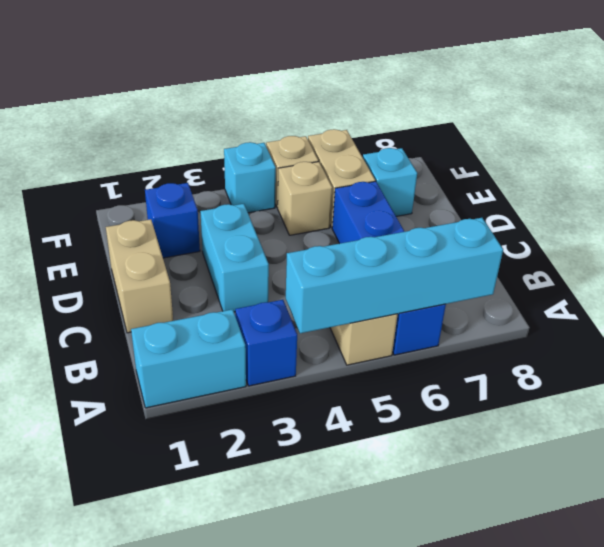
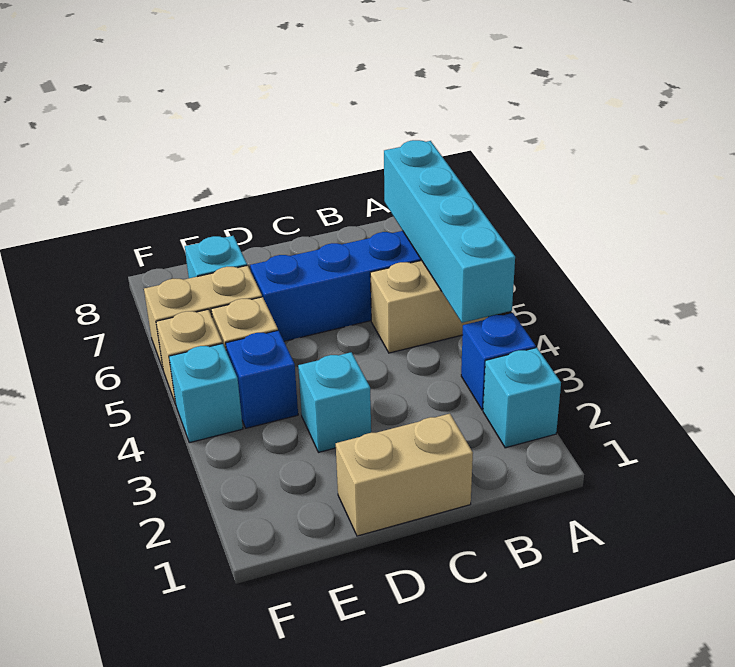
cyan 1x2 brick [131,309,246,408] -> cyan 1x1 brick [483,348,561,448]
cyan 1x2 brick [200,204,269,312] -> cyan 1x1 brick [298,352,371,452]
blue 1x1 brick [145,183,200,258] -> blue 1x1 brick moved to [226,330,298,428]

